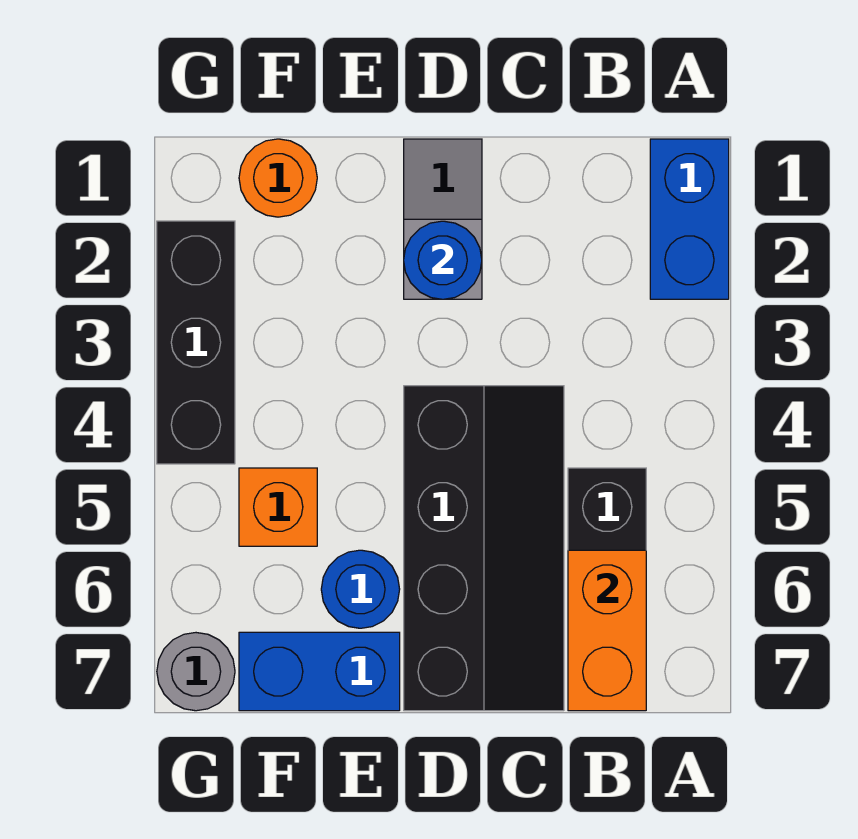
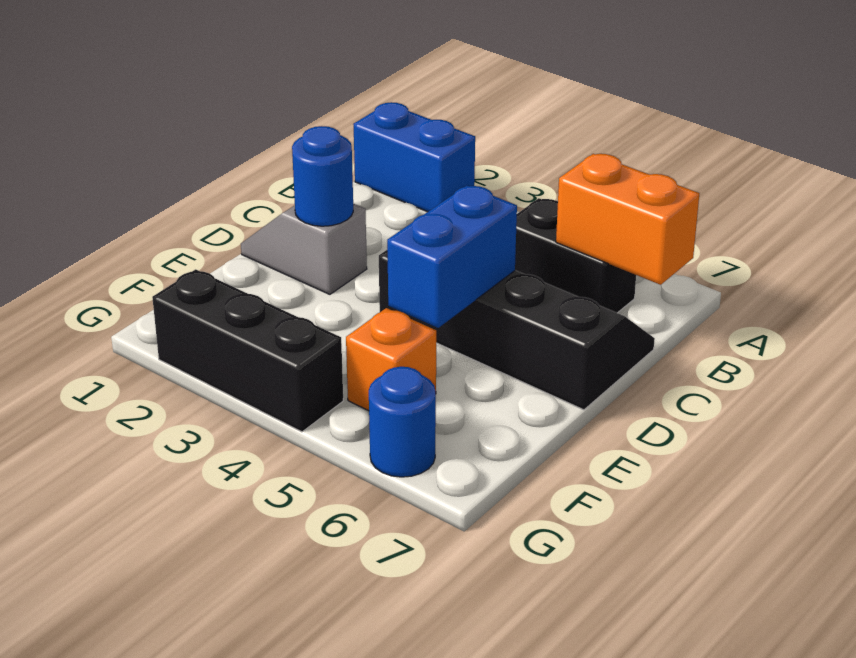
blue 1x1 round brick [321,550,400,628] -> blue 1x1 round brick moved to [369,367,436,477]
blue 1x2 brick [239,632,400,711] -> blue 1x2 brick moved to [387,185,517,328]
orange 1x1 round brick [239,139,317,217] -> none
grey 1x1 round brick [157,633,235,711] -> none

